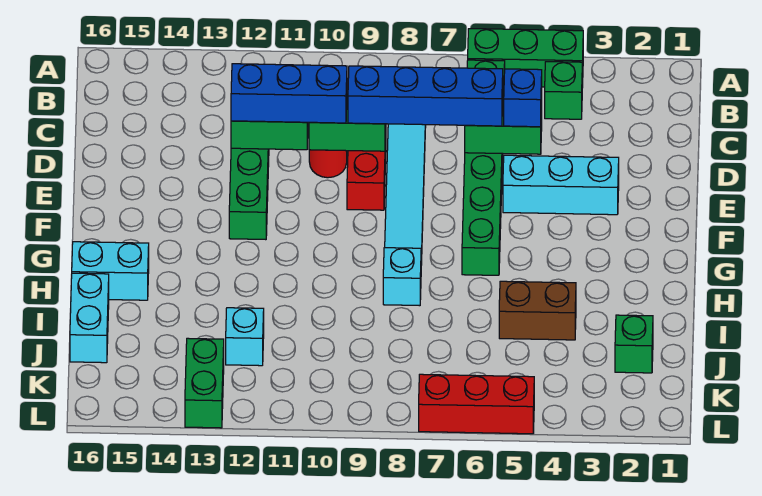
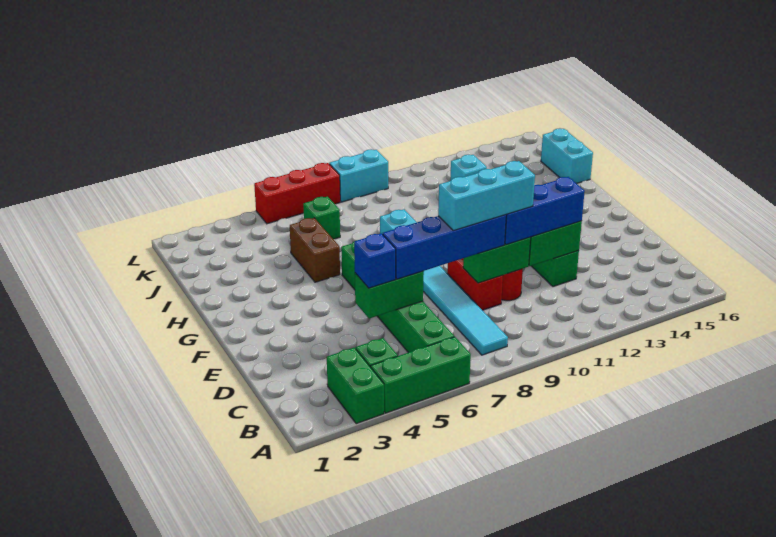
cyan 1x3 brick [503,155,619,215] -> cyan 1x3 brick moved to [438,161,535,231]
cyan 1x2 brick [72,242,149,300] -> cyan 1x2 brick moved to [329,149,388,202]
brown 1x2 brick [499,281,576,340] -> brown 1x2 brick turned to [290,218,340,282]
green 1x1 brick [615,315,653,373] -> green 1x1 brick moved to [303,196,340,239]
green 1x2 brick [185,338,224,428] -> green 1x2 brick moved to [327,348,384,424]

